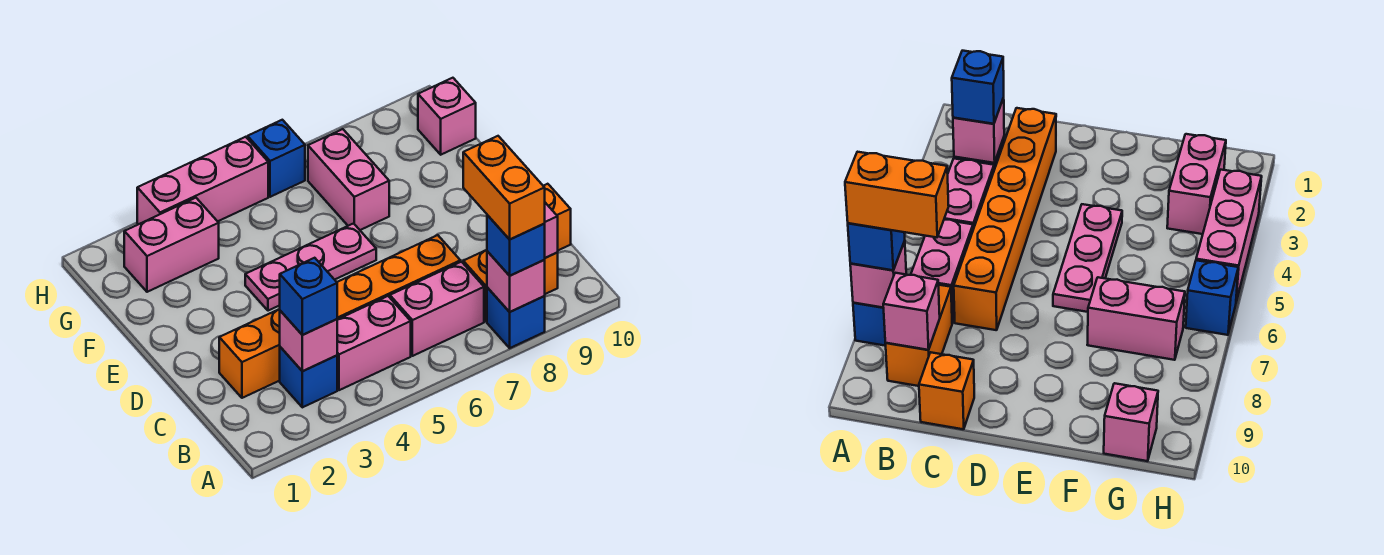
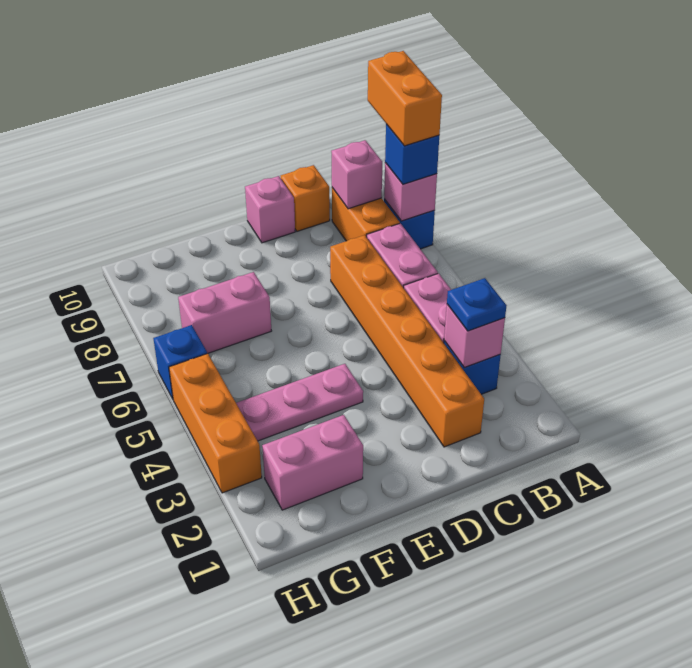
orange 1x2 brick [463,136,545,239] -> orange 1x2 brick turned to [368,51,442,146]
blue 1x1 brick [280,258,337,335] -> blue 1x1 plate [447,278,507,331]
pink 1x3 plate [245,223,376,311] -> pink 1x3 plate turned to [236,364,363,441]
pink 1x2 brick [124,198,219,292] -> pink 1x2 brick turned to [262,415,363,510]
pink 1x1 brick [418,78,476,155] -> pink 1x1 brick moved to [245,176,295,243]
pink 1x3 brick [137,137,268,224] -> orange 1x3 brick [169,353,262,493]

